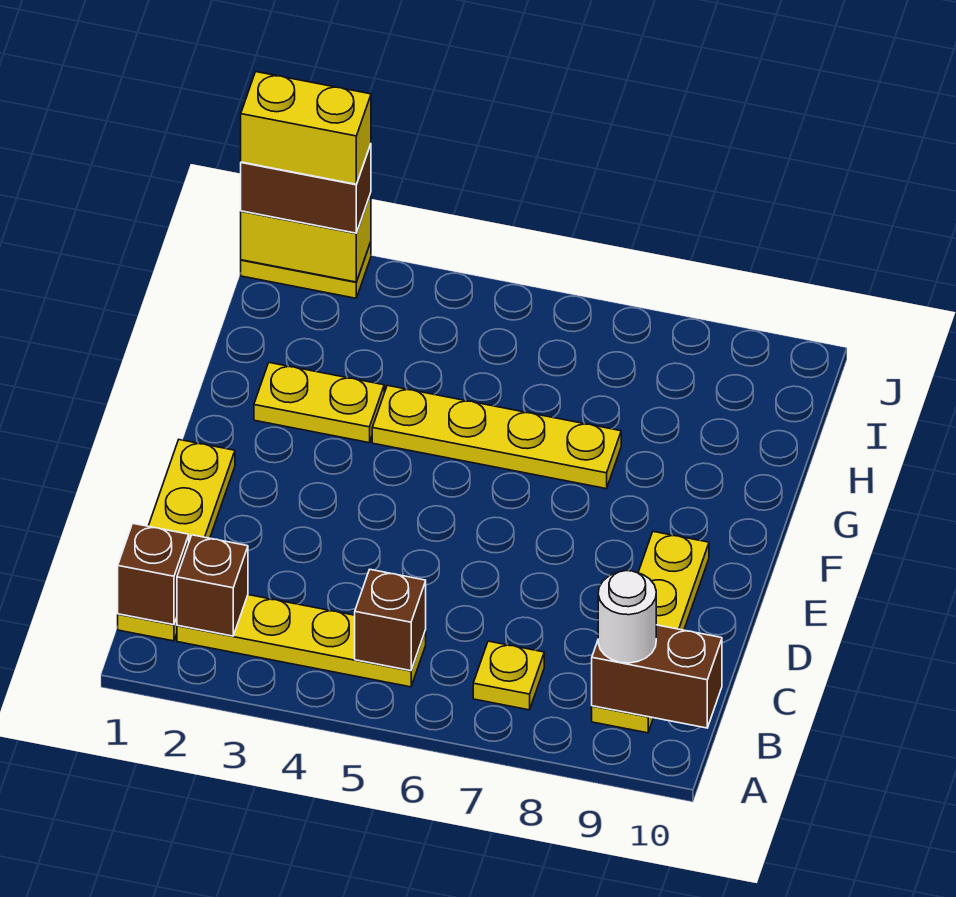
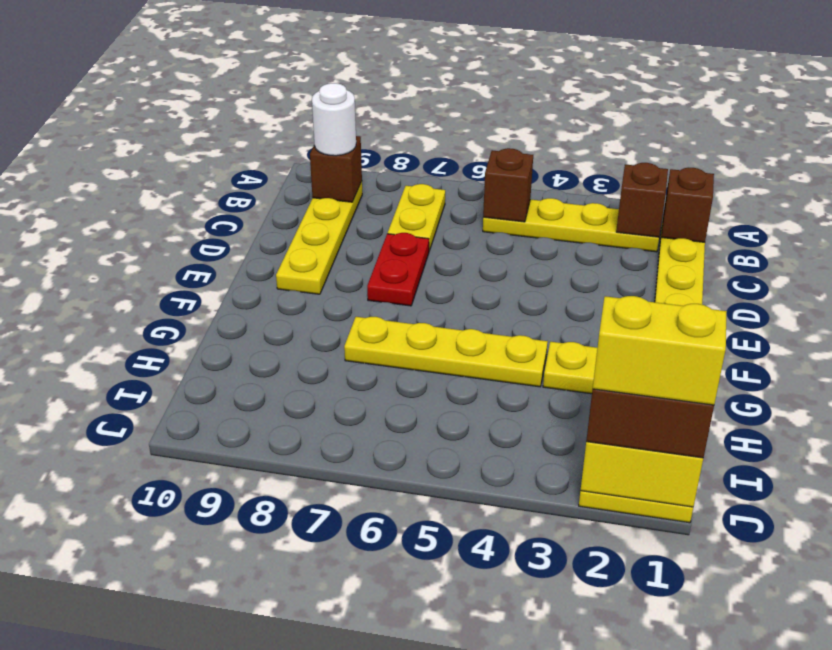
yellow 1x1 plate [473,641,544,710] -> yellow 1x2 plate [388,184,445,251]
brown 1x2 brick [592,625,722,728] -> brown 1x1 brick [310,136,362,202]
none -> red 1x2 plate [367,233,429,306]

